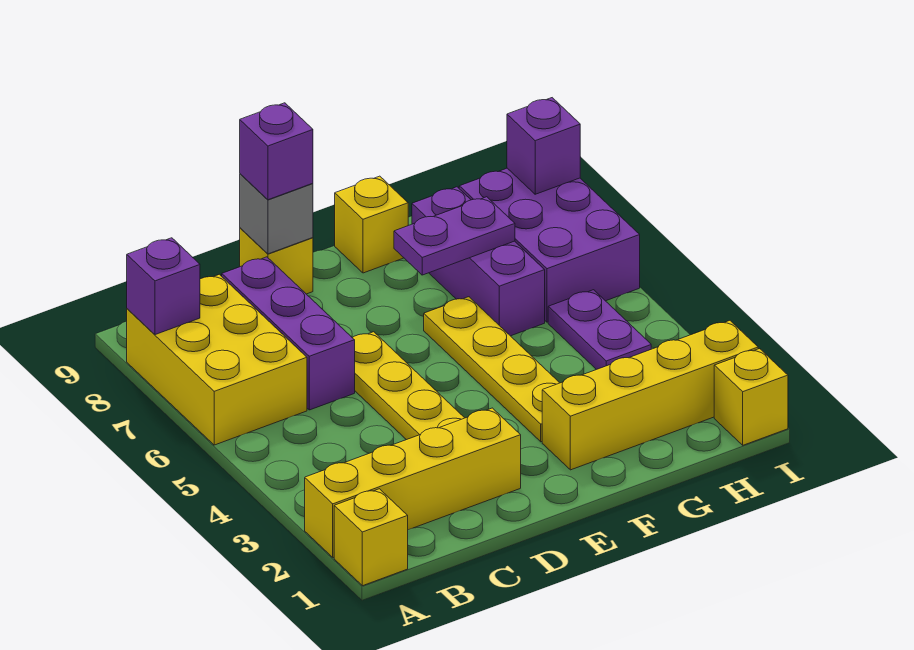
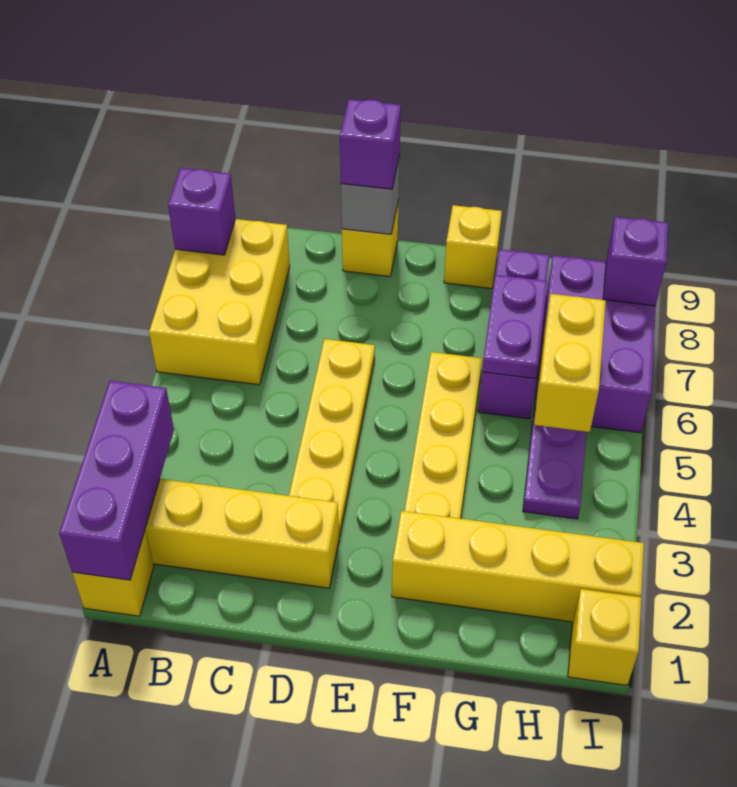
purple 1x3 brick [222,257,355,410] -> purple 1x3 brick moved to [59,381,174,580]
purple 1x2 plate [394,197,515,275] -> purple 1x2 plate turned to [482,275,548,379]
none -> yellow 1x2 brick [534,294,606,432]

